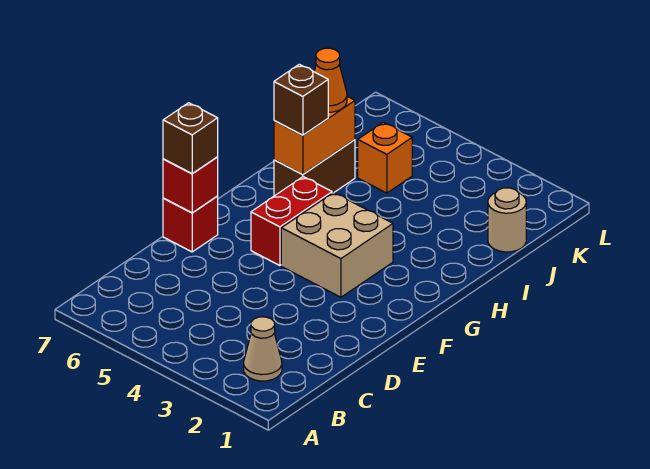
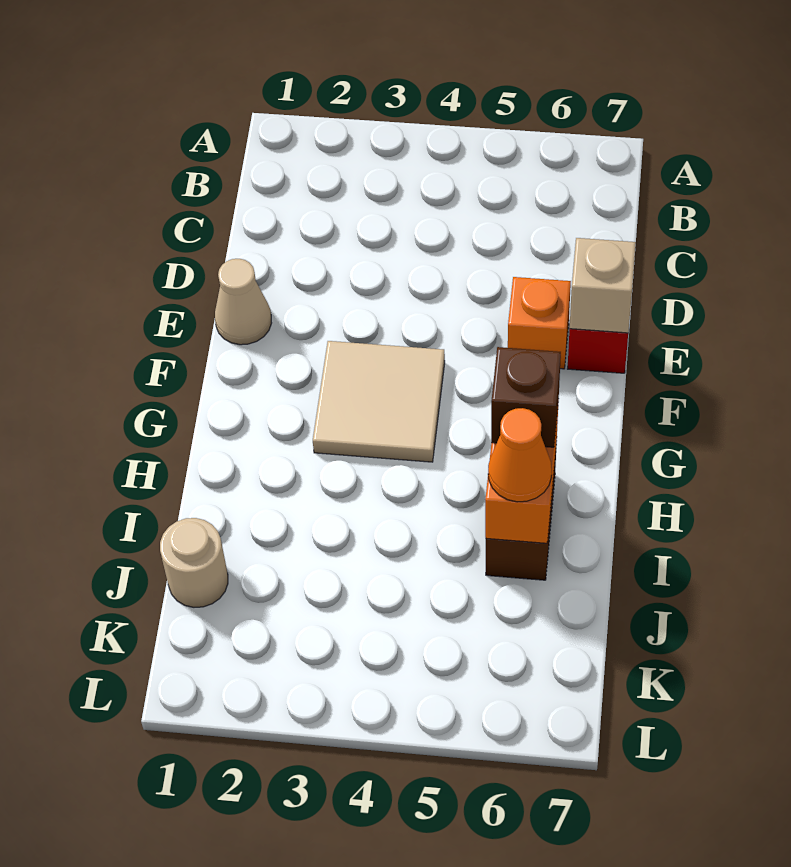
tan 1x1 cone [244,317,282,381] -> tan 1x1 cone moved to [215,259,271,345]
red 1x1 brick [163,157,218,213] -> tan 1x1 brick [570,238,636,333]
brown 1x1 brick [163,103,218,174] -> none
tan 2x2 brick [281,193,393,297] -> tan 2x2 tile [313,341,445,462]
red 1x2 brick [251,177,332,266] -> none
orange 1x1 brick [358,122,412,193] -> orange 1x1 brick moved to [508,277,571,369]

